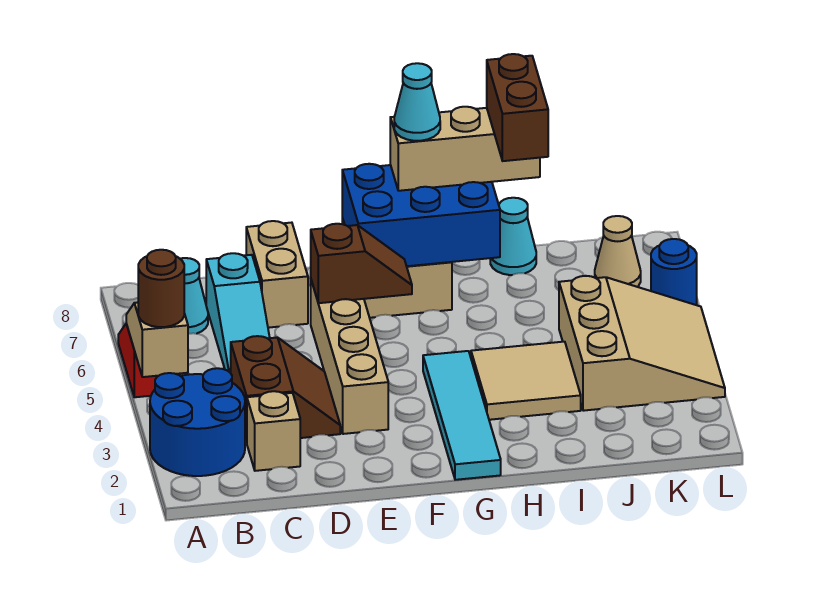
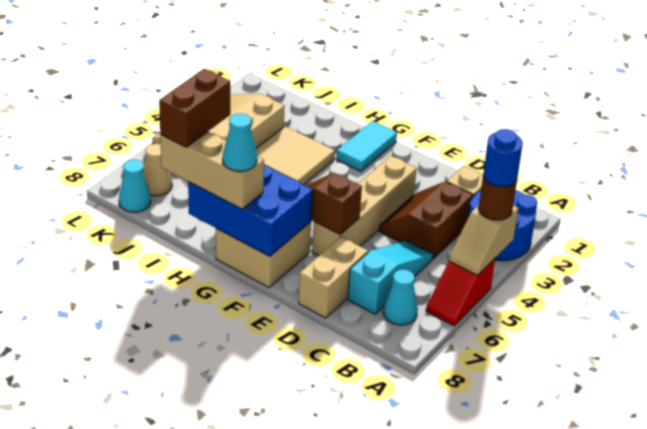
cyan 1x4 tile [423,351,501,480] -> cyan 1x2 tile [336,121,397,171]
cyan 1x1 cone [490,198,536,275] -> cyan 1x1 cone moved to [119,160,151,212]
blue 1x1 round brick [651,239,697,305] -> blue 1x1 round brick moved to [483,129,523,187]

